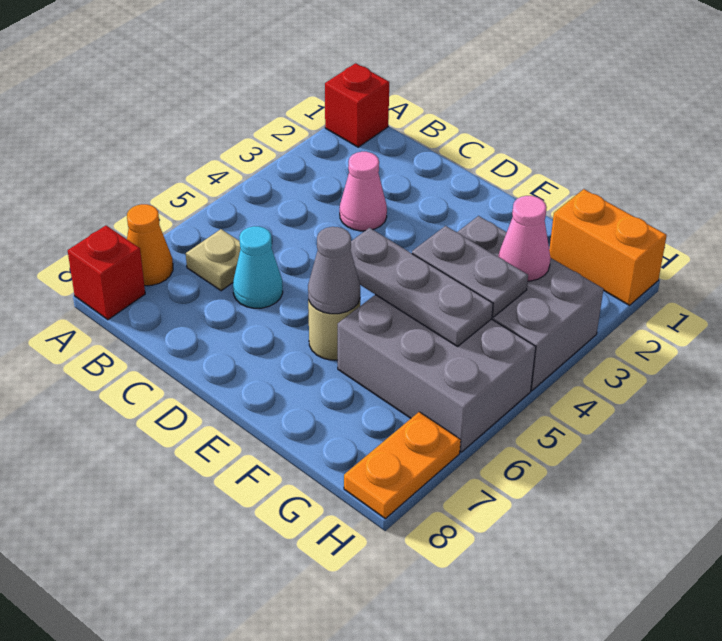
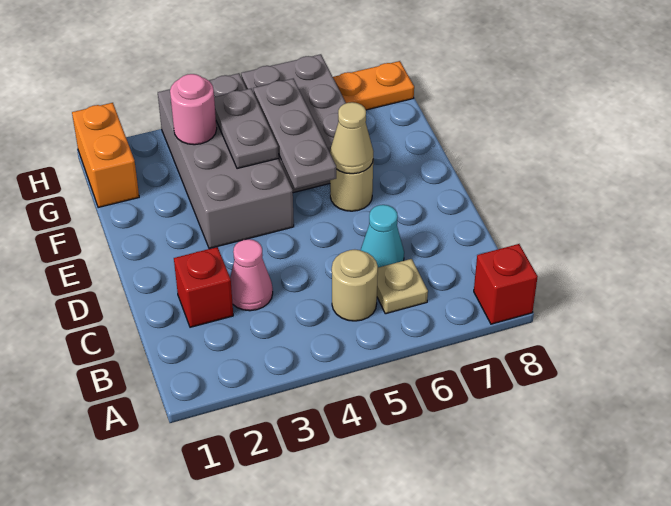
red 1x1 brick [325,63,389,147] -> red 1x1 brick moved to [174,247,233,327]
orange 1x1 cone [127,204,173,286] -> none
none -> tan 1x1 round brick [332,250,378,321]
grey 1x1 cone [308,227,360,314] -> tan 1x1 cone [330,102,373,174]
grey 2x3 brick [458,216,603,390] -> grey 2x4 brick [158,73,294,249]
pink 1x1 cone [499,196,551,281] -> pink 1x1 round brick [170,74,217,145]

